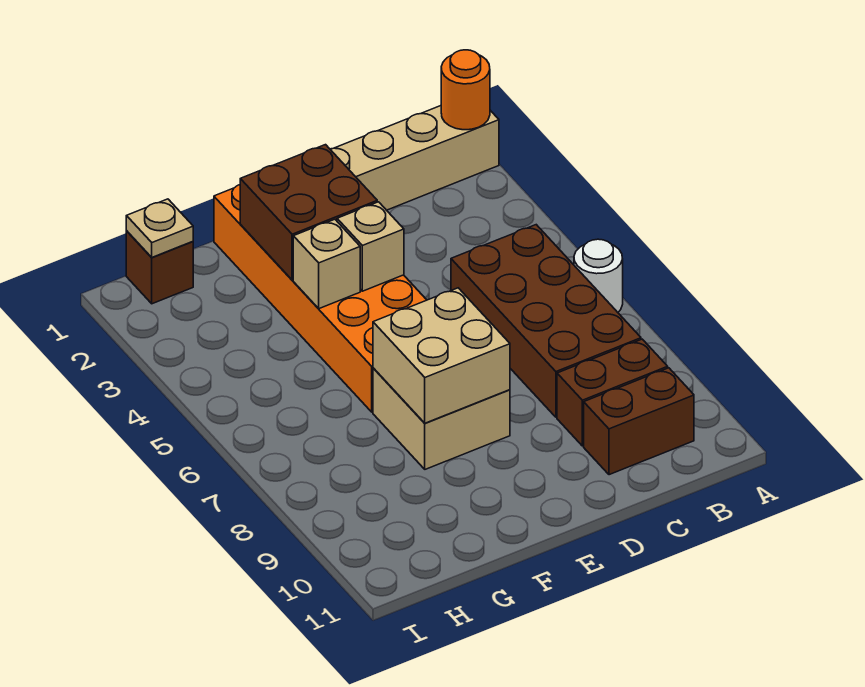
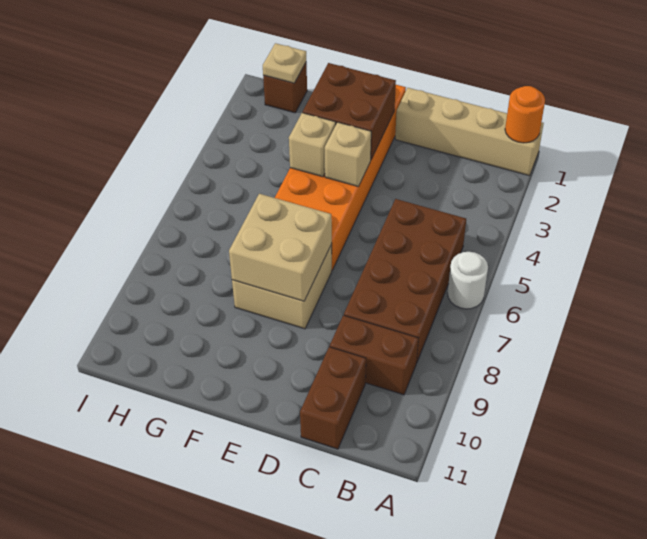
brown 1x2 brick [584,368,694,475] -> brown 1x2 brick turned to [300,347,366,449]

